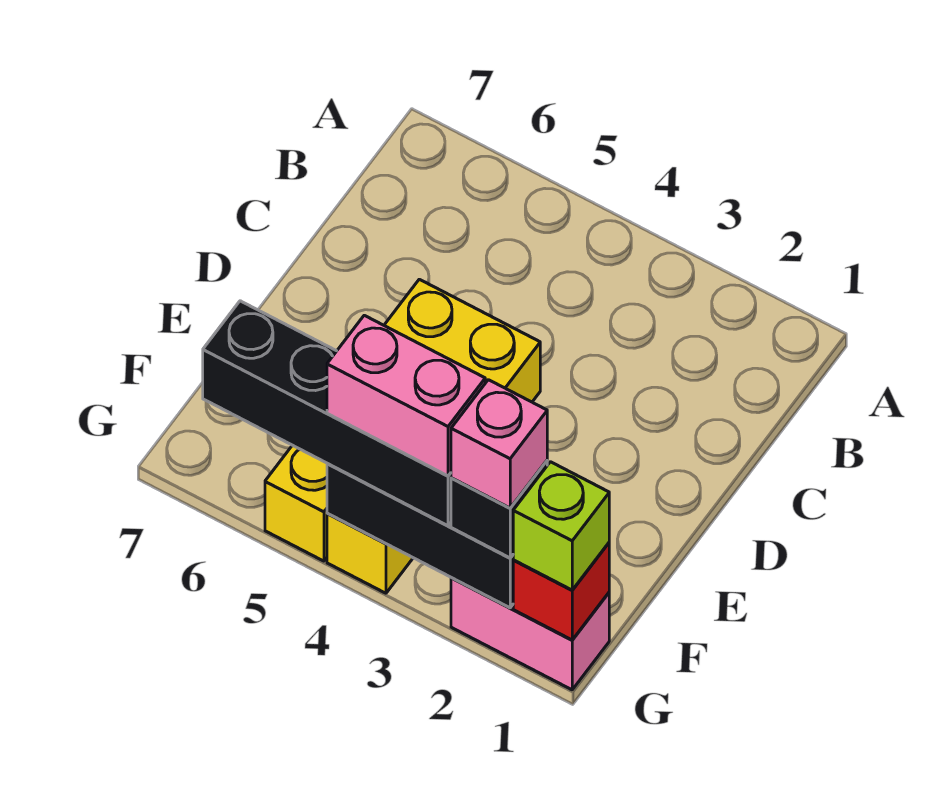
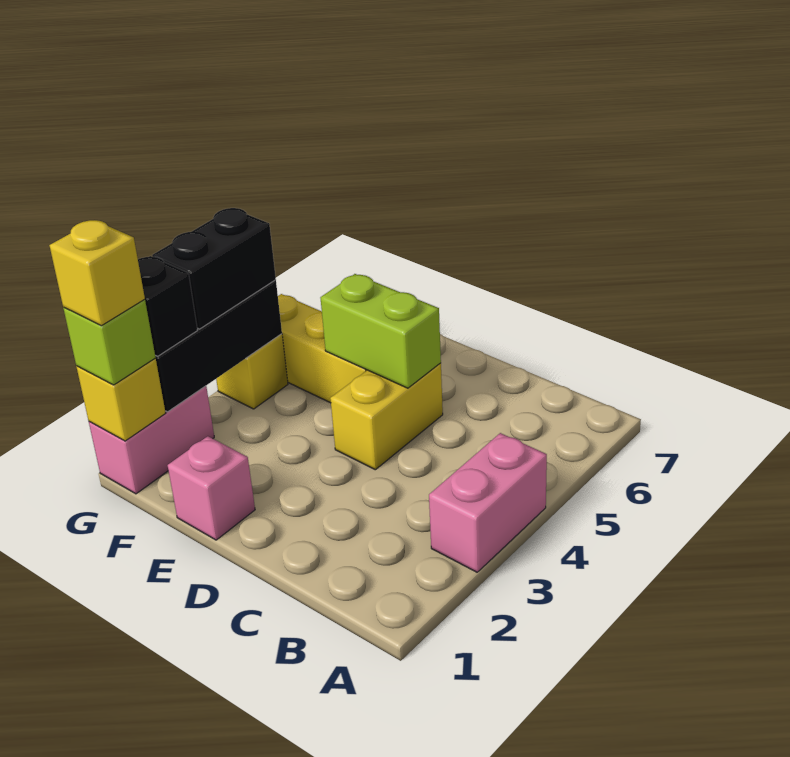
none -> lime 1x2 brick [320,274,441,388]
red 1x1 brick [513,543,609,640] -> yellow 1x1 brick [76,359,166,441]
none -> yellow 1x1 brick [49,220,145,326]
pink 1x1 brick [451,380,547,508] -> pink 1x1 brick moved to [168,436,255,540]
black 1x4 brick [203,301,451,526] -> black 1x2 brick [152,208,276,329]
pink 1x2 brick [327,315,485,476] -> pink 1x2 brick moved to [429,433,547,572]

